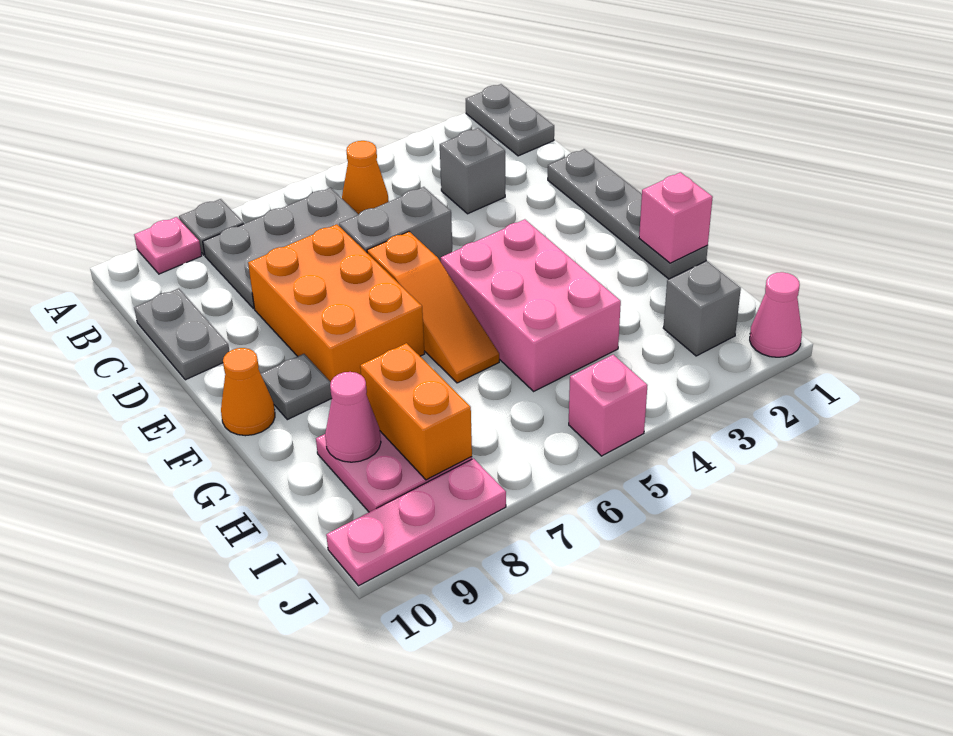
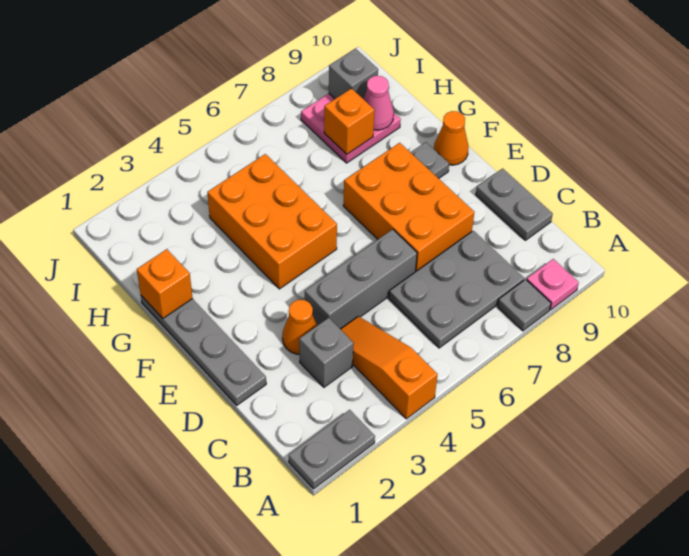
grey 1x2 plate [466,84,554,156] -> grey 1x2 plate turned to [289,410,375,489]
orange 1x1 cone [342,141,389,214] -> orange 1x1 cone moved to [282,300,317,355]
grey 1x2 brick [339,187,452,262] -> grey 1x3 brick [305,229,417,329]
orange 1x3 slope [367,232,499,383] -> orange 1x3 slope moved to [341,316,438,419]
pink 2x3 brick [441,219,621,391] -> orange 2x3 brick [207,154,337,289]
pink 1x1 brick [639,172,713,263] -> orange 1x1 brick [137,249,193,318]
orange 1x2 brick [360,343,472,480] -> orange 1x1 brick [324,88,374,154]
grey 1x1 brick [663,261,741,356] -> grey 1x1 brick moved to [329,48,378,99]
pink 1x1 cone [750,272,802,357] -> none
pink 1x1 brick [569,355,647,456] -> none
pink 1x3 plate [326,459,506,586] -> none

